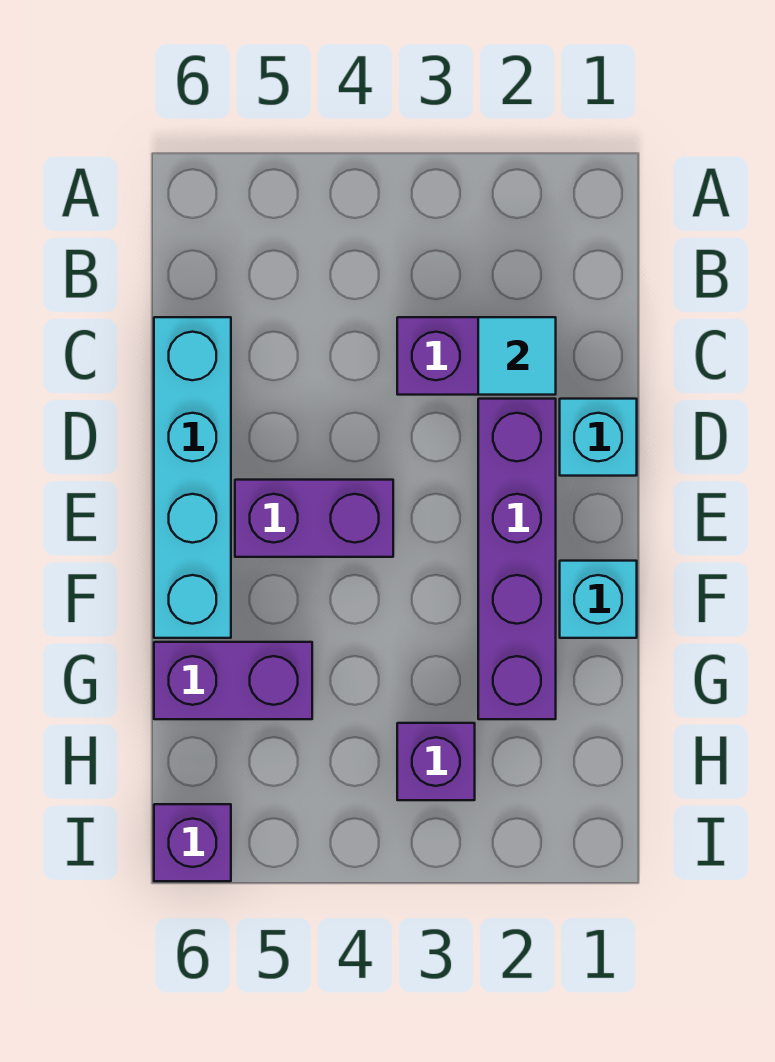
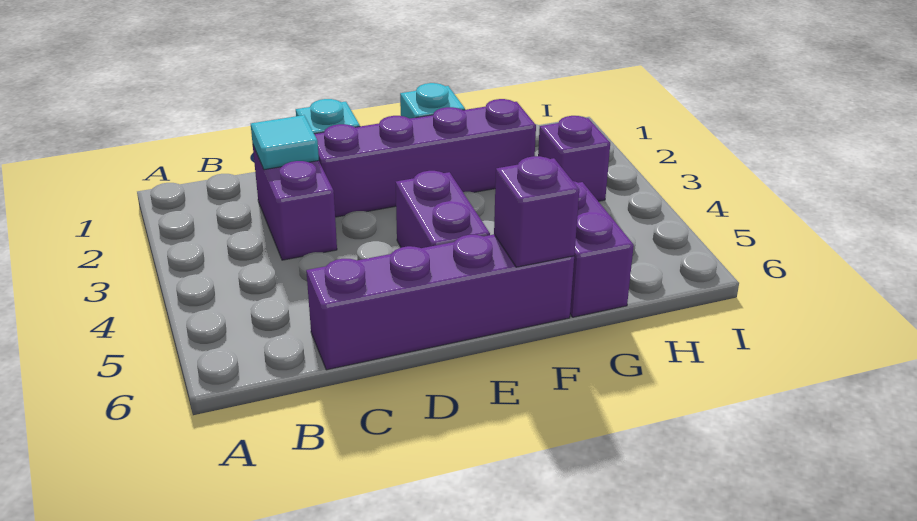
cyan 1x4 brick [154,317,231,638] -> purple 1x4 brick [306,235,574,370]
purple 1x1 brick [154,804,231,881] -> purple 1x1 brick moved to [494,156,579,267]

